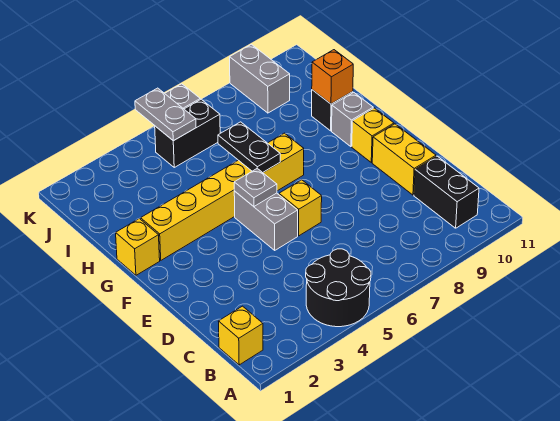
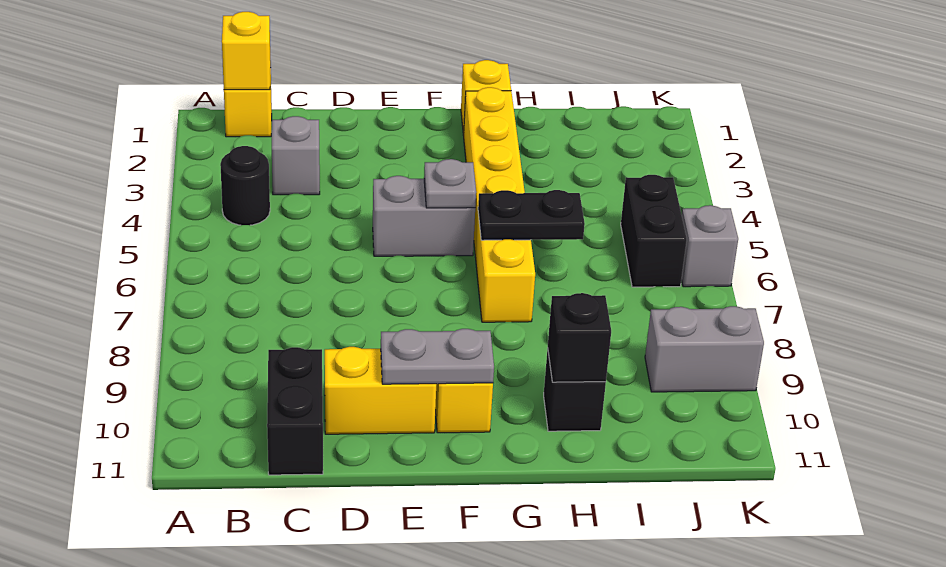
black 2x2 round brick [306,249,371,327] -> black 1x1 round brick [220,146,270,225]
black 1x2 brick [414,156,479,228] -> black 1x2 brick turned to [267,347,323,475]
yellow 1x1 brick [279,180,322,236] -> yellow 1x1 brick moved to [222,12,271,90]
grey 1x1 brick [332,92,373,147] -> grey 1x1 brick moved to [272,116,320,195]
orange 1x1 brick [312,50,353,104] -> black 1x1 brick [548,293,611,382]
grey 1x2 plate [135,88,196,141] -> grey 1x2 plate moved to [381,329,494,384]

